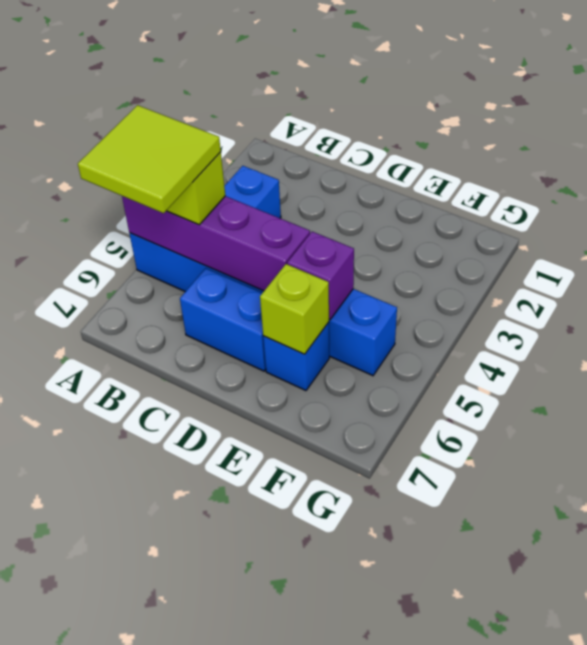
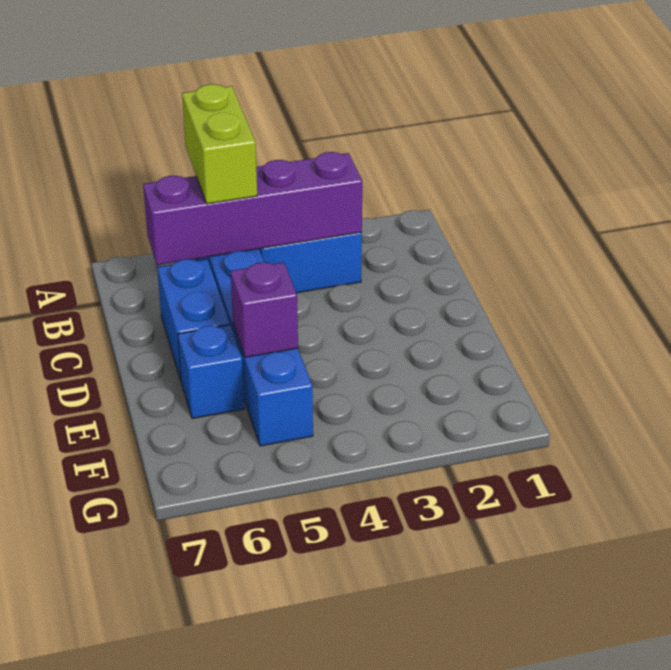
purple 1x4 brick [122,196,310,291] -> purple 1x4 brick turned to [143,152,362,265]
lime 2x2 tile [78,105,221,213] -> none
lime 1x1 brick [260,264,329,354] -> none

